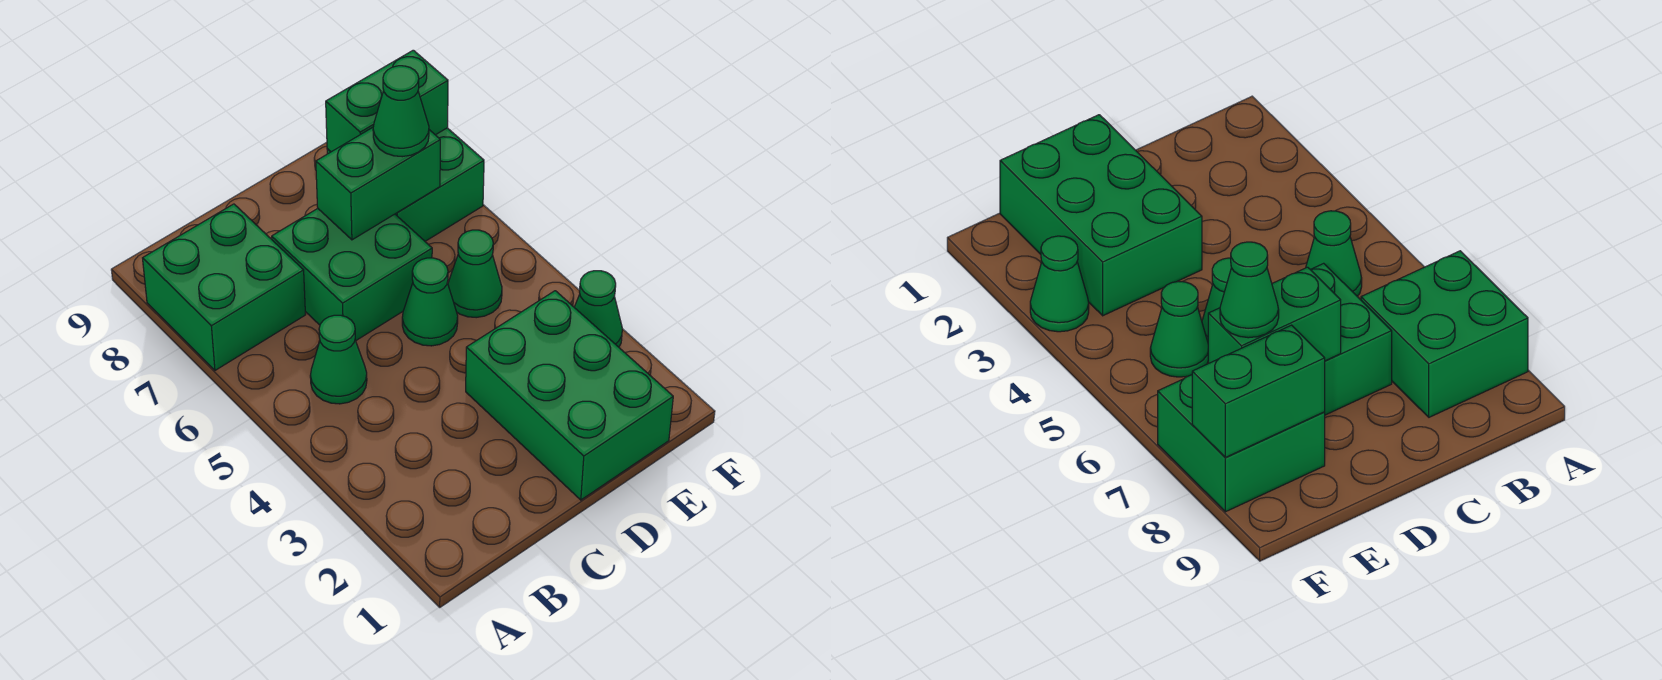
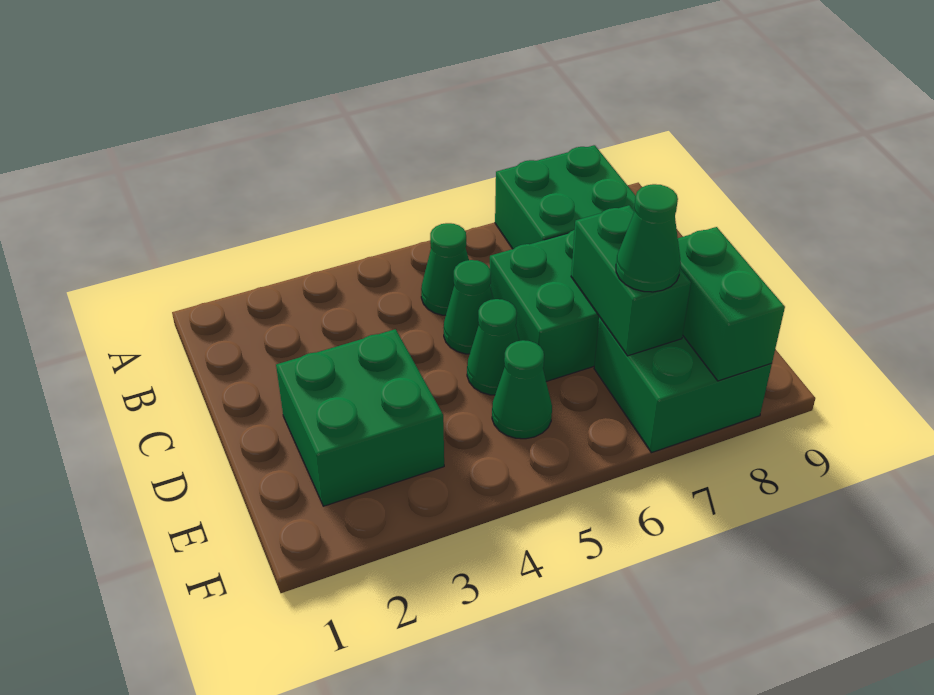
green 2x3 brick [466,291,673,500] -> green 2x2 brick [276,329,444,506]
green 1x1 cone [574,271,622,347] -> green 1x1 cone moved to [443,260,493,354]

